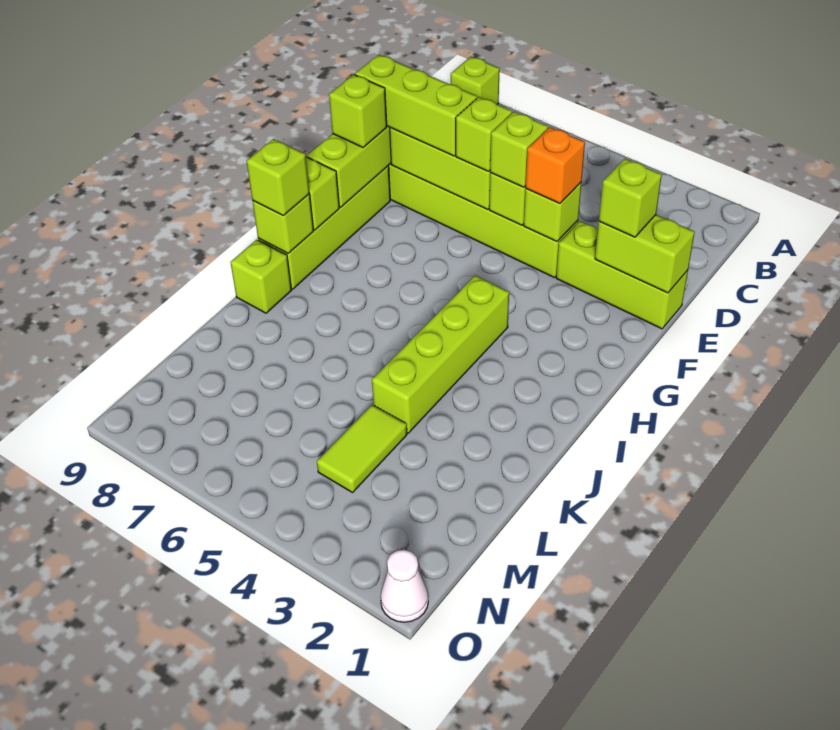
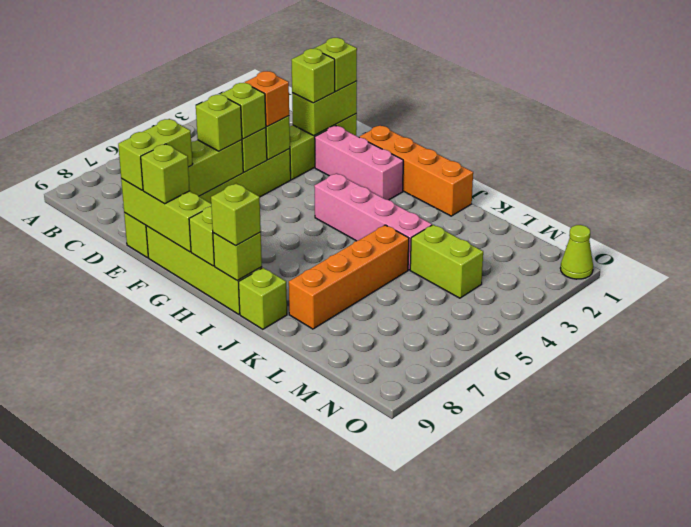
lime 1x1 brick [451,57,500,104] -> lime 1x1 brick moved to [314,38,357,91]
lime 1x3 brick [355,54,477,156] -> lime 1x2 brick [118,119,193,190]
none -> pink 1x3 brick [315,126,403,200]
none -> orange 1x4 brick [359,126,473,216]
lime 1x4 brick [372,275,509,433] -> pink 1x4 brick [314,173,432,270]
none -> orange 1x4 brick [289,225,409,329]
lime 1x2 tile [317,405,407,493] -> lime 1x2 brick [410,225,483,298]
white 1x1 cone [381,550,428,622] -> lime 1x1 cone [560,225,593,279]

